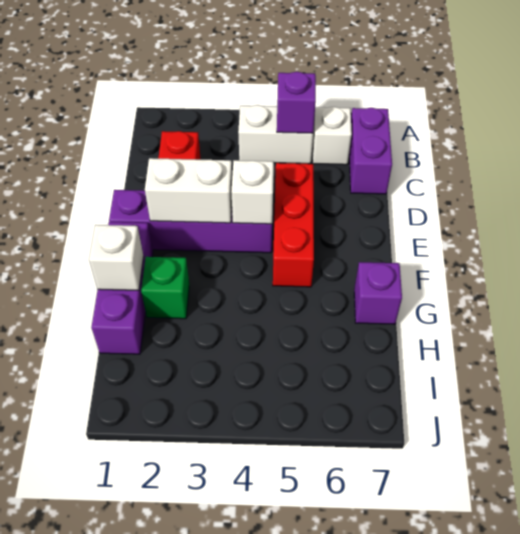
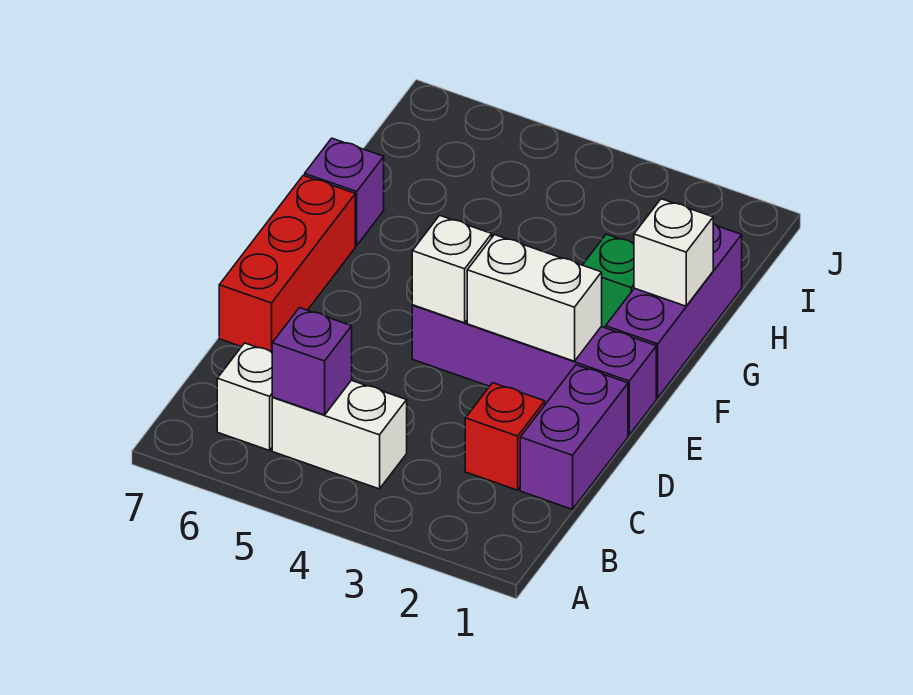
purple 1x2 brick [349,108,392,194] -> purple 1x2 brick moved to [520,365,628,509]
red 1x3 brick [273,163,314,287] -> red 1x3 brick moved to [219,175,355,352]

